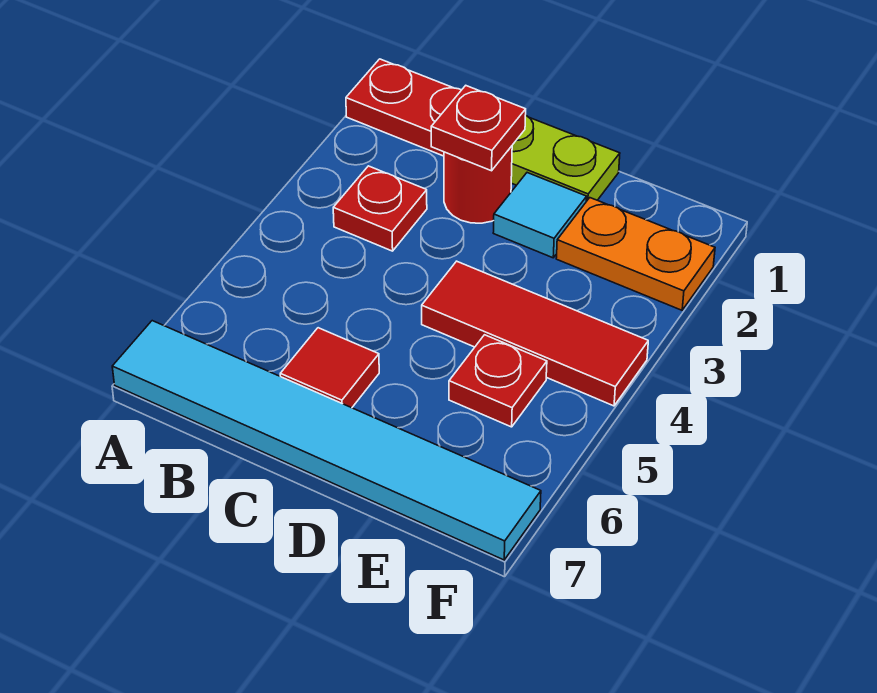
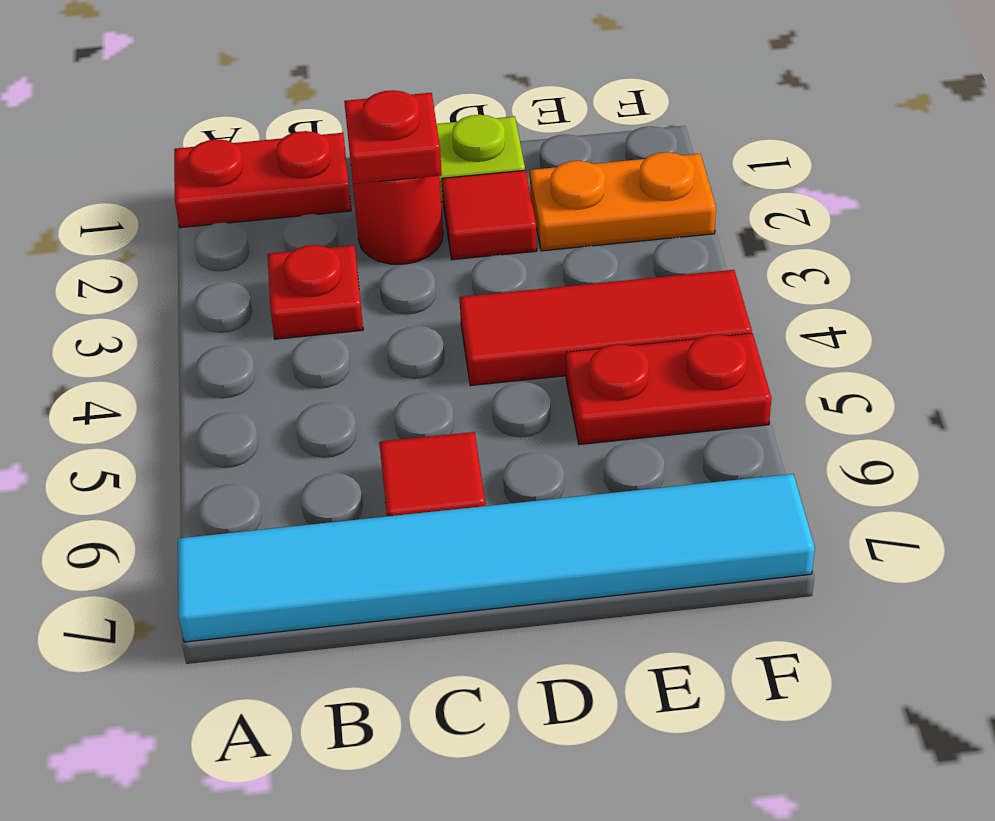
cyan 1x1 tile [493,173,587,258] -> red 1x1 tile [442,170,537,260]
red 1x1 plate [449,335,547,427] -> red 1x2 plate [566,333,771,444]

